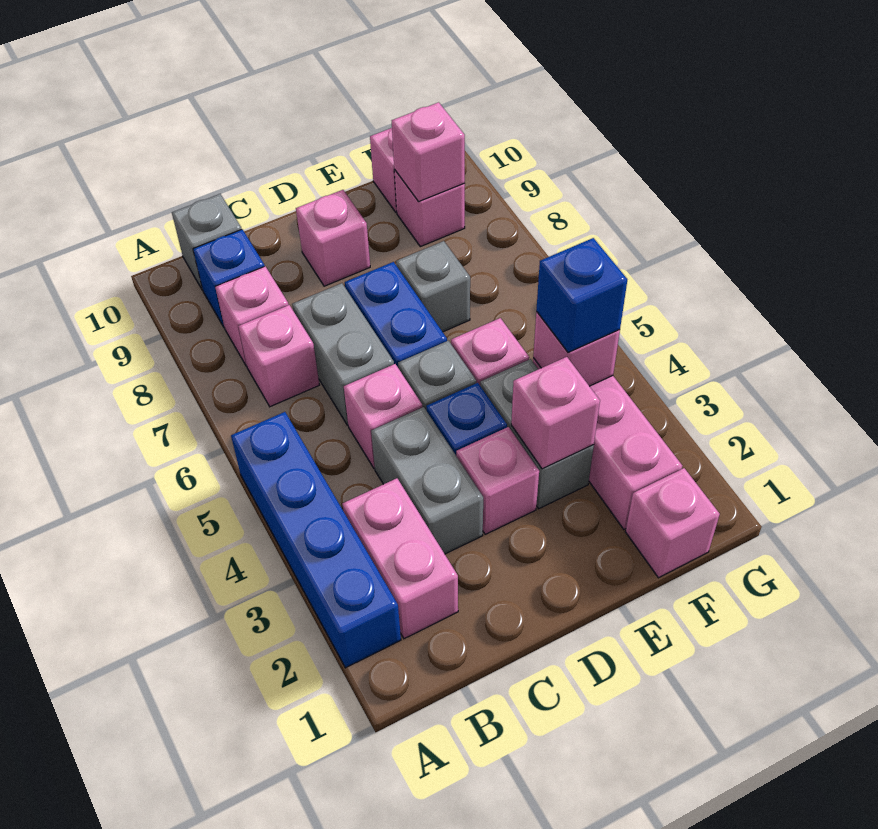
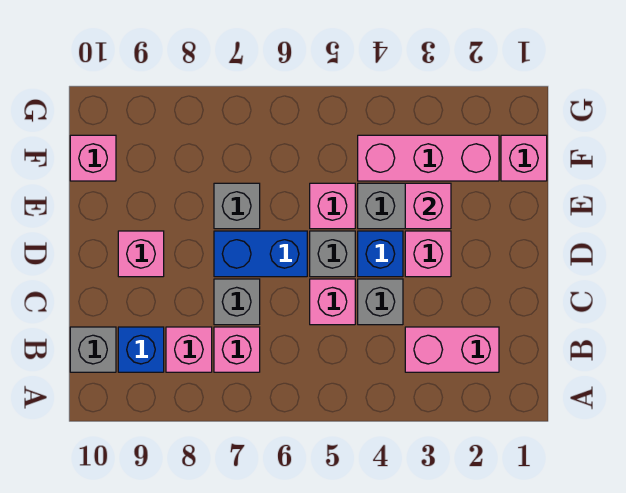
blue 1x4 brick [231,412,401,668] -> none
grey 1x2 brick [371,407,483,554] -> grey 1x1 brick [358,279,403,325]
grey 1x2 brick [292,283,394,425] -> grey 1x1 brick [214,279,260,325]
pink 1x1 brick [533,312,620,386] -> none
blue 1x1 brick [536,238,627,352] -> none
pink 1x1 brick [394,170,465,247] -> none
pink 1x1 brick [392,102,465,202] -> none

